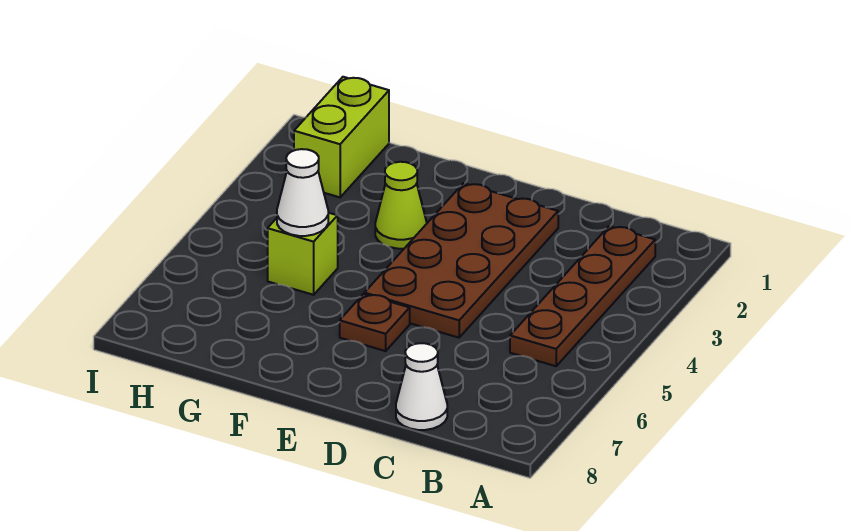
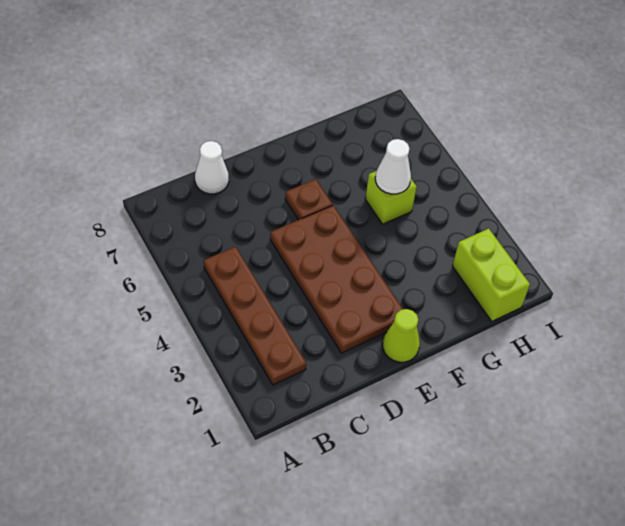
lime 1x1 cone [375,162,427,249] -> lime 1x1 cone moved to [383,309,420,362]

